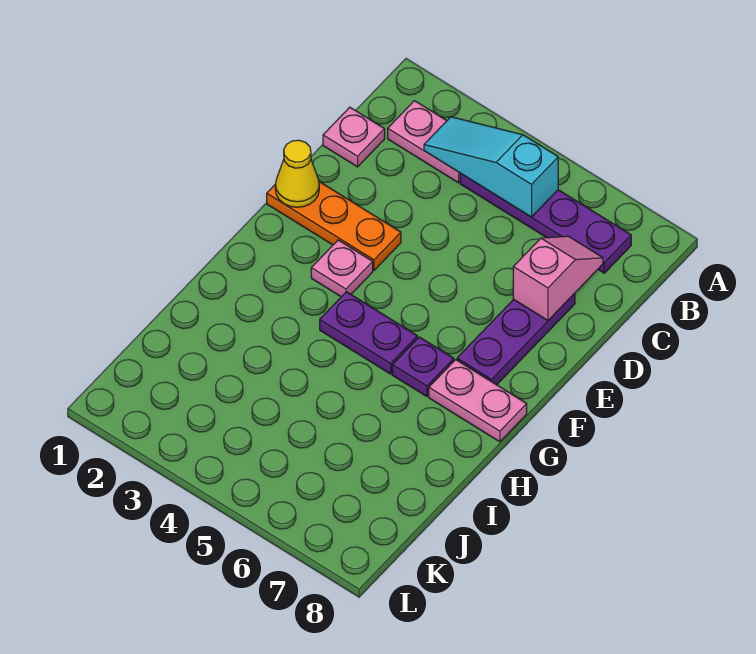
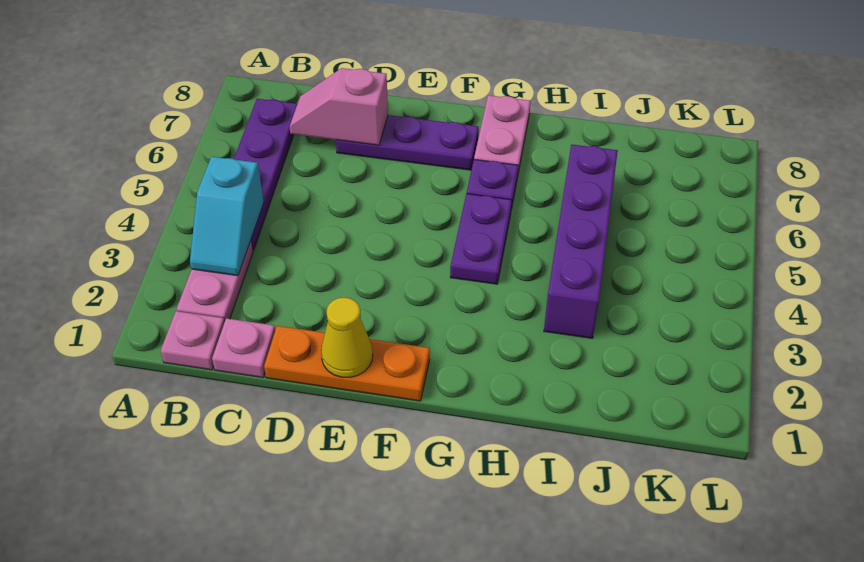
cyan 1x3 slope [424,117,558,217] -> cyan 1x2 slope [190,157,264,276]
orange 1x3 plate [267,182,401,270] -> orange 1x3 plate turned to [264,326,430,401]
pink 1x1 plate [311,240,373,297] -> pink 1x1 plate moved to [161,311,225,370]
none -> purple 1x4 brick [544,145,618,338]

